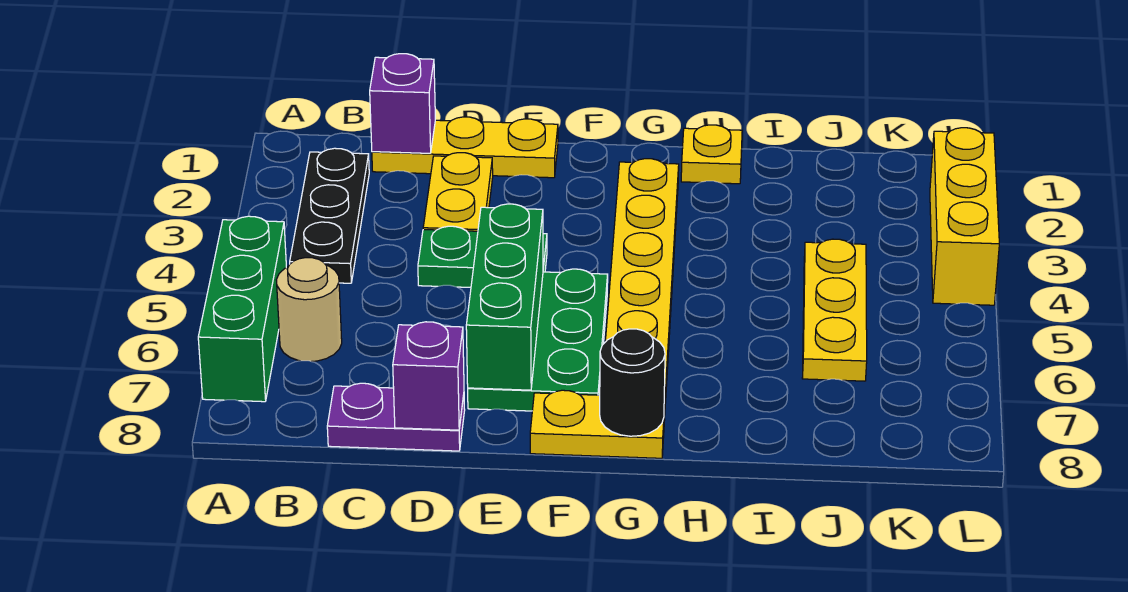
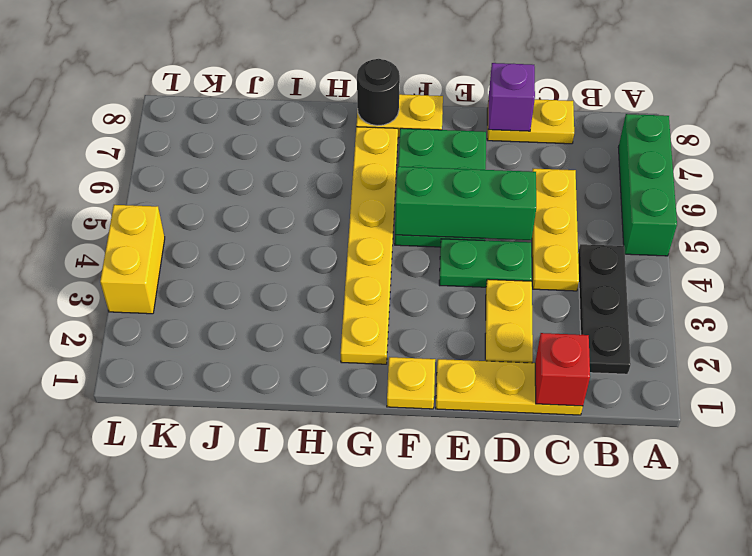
tan 1x1 round brick [276,258,342,361] -> none
purple 1x1 brick [370,54,435,153] -> red 1x1 brick [535,333,590,406]
purple 1x2 plate [327,383,465,451] -> yellow 1x2 plate [487,98,574,144]
green 1x3 brick [466,204,543,390] -> green 1x3 brick turned to [395,167,536,240]
yellow 1x1 plate [681,125,742,184] -> yellow 1x1 plate moved to [387,357,435,409]
yellow 1x3 plate [802,239,867,381] -> yellow 1x3 plate moved to [532,169,579,291]
yellow 1x3 brick [930,128,999,305] -> yellow 1x2 brick [100,205,165,314]

